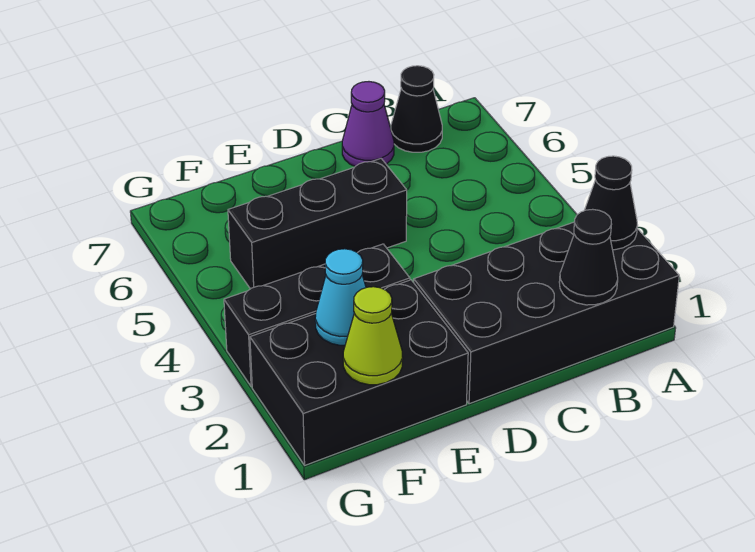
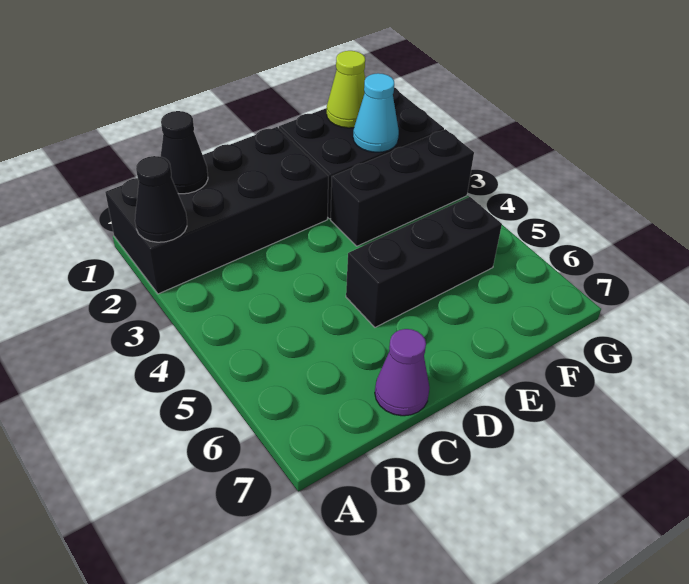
black 1x1 cone [391,66,442,152] -> none

